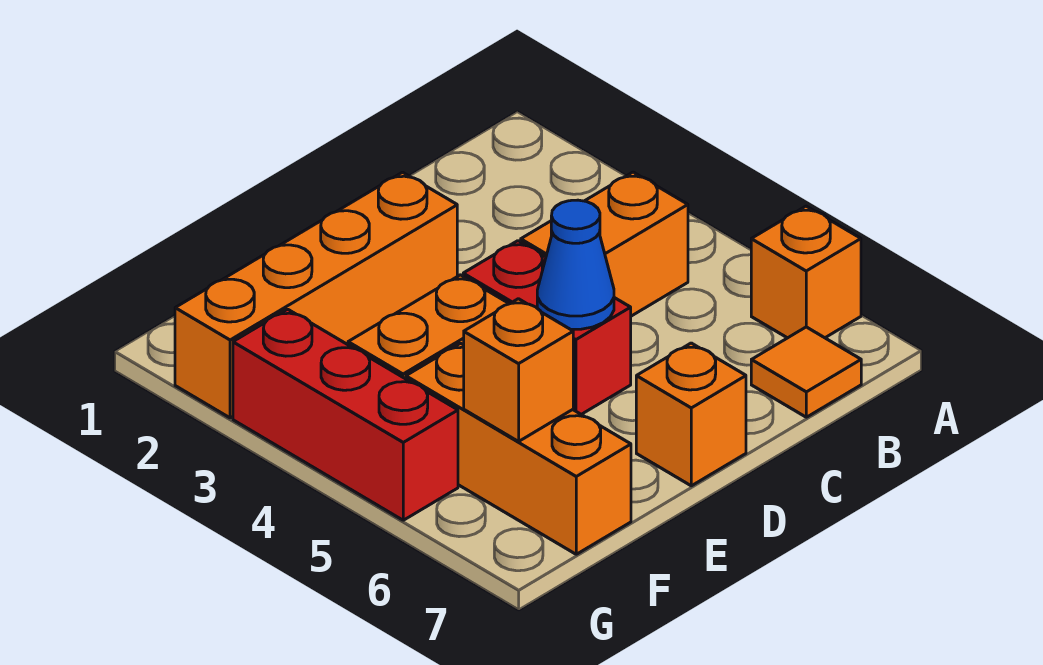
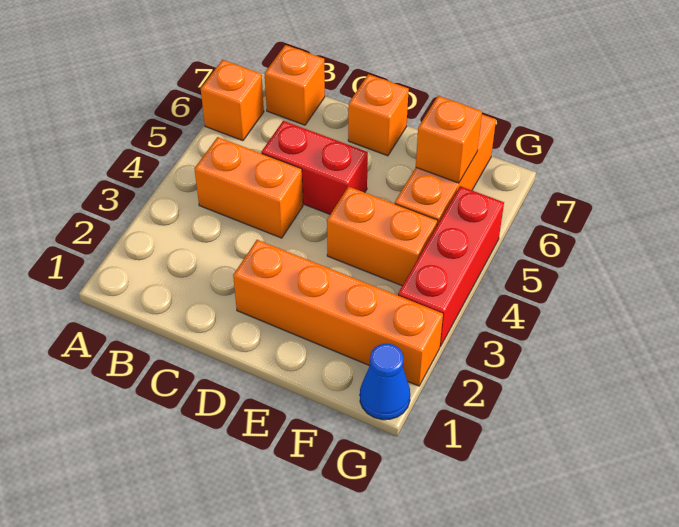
orange 1x1 tile [751,327,861,417] -> orange 1x1 brick [265,45,325,125]
red 1x2 brick [463,241,631,414] -> red 1x2 brick turned to [261,121,368,214]
blue 1x1 cone [537,200,614,329] -> blue 1x1 cone moved to [360,344,410,420]

